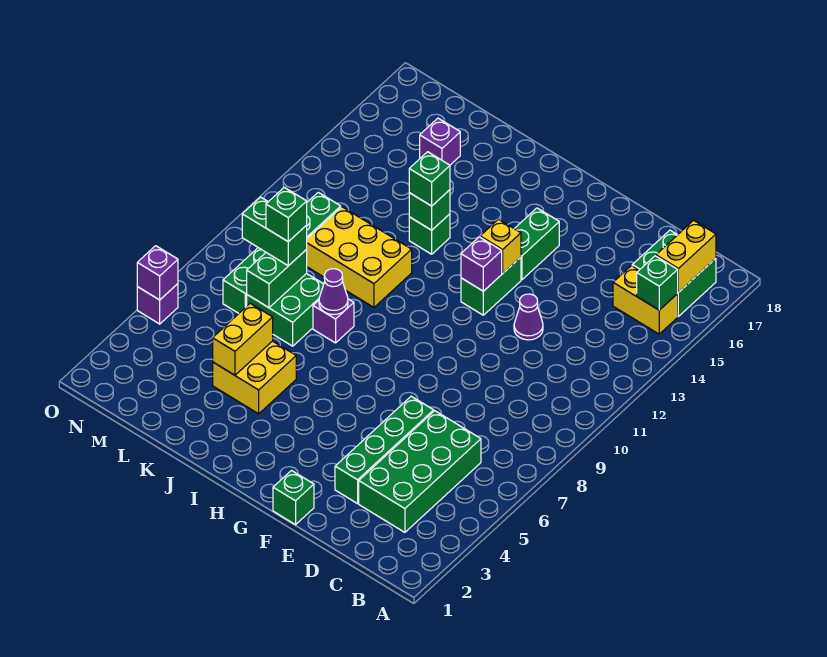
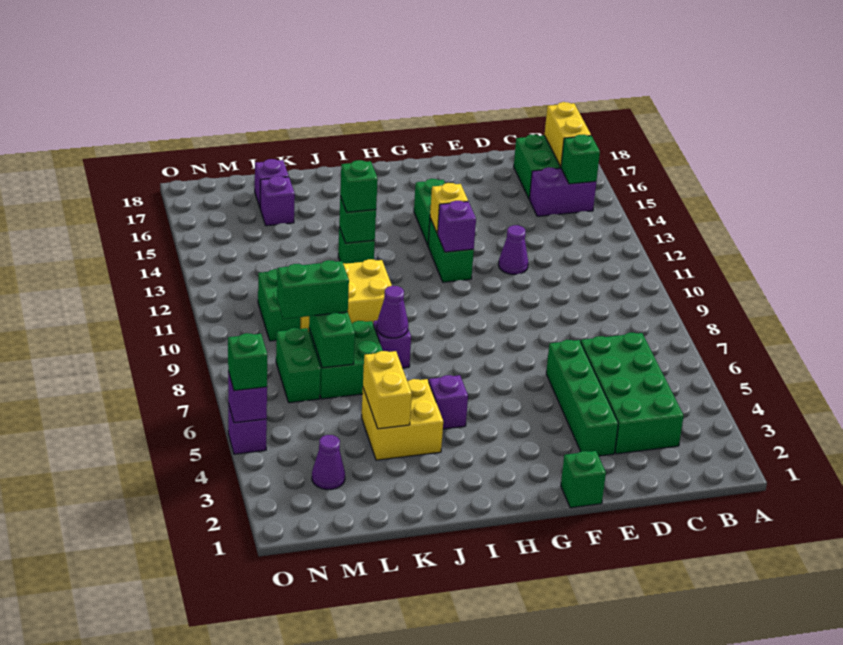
yellow 1x2 brick [613,266,678,334] -> purple 1x2 brick [529,167,596,216]
none -> purple 1x1 brick [429,375,468,429]
green 1x1 brick [266,187,307,242] -> green 1x1 brick moved to [228,333,267,391]
none -> purple 1x1 brick [255,159,289,207]
none -> purple 1x1 cone [312,435,345,490]

